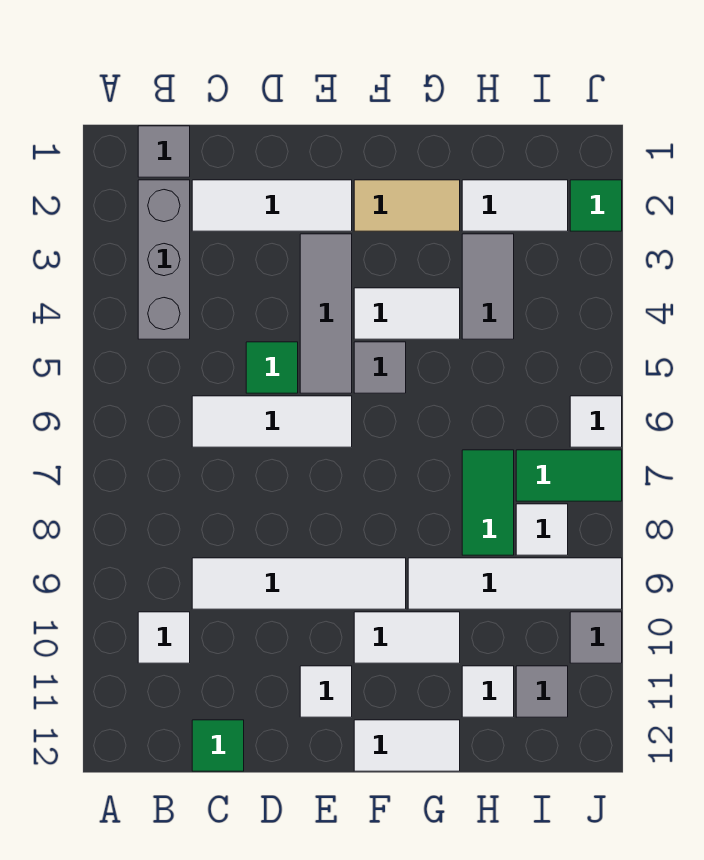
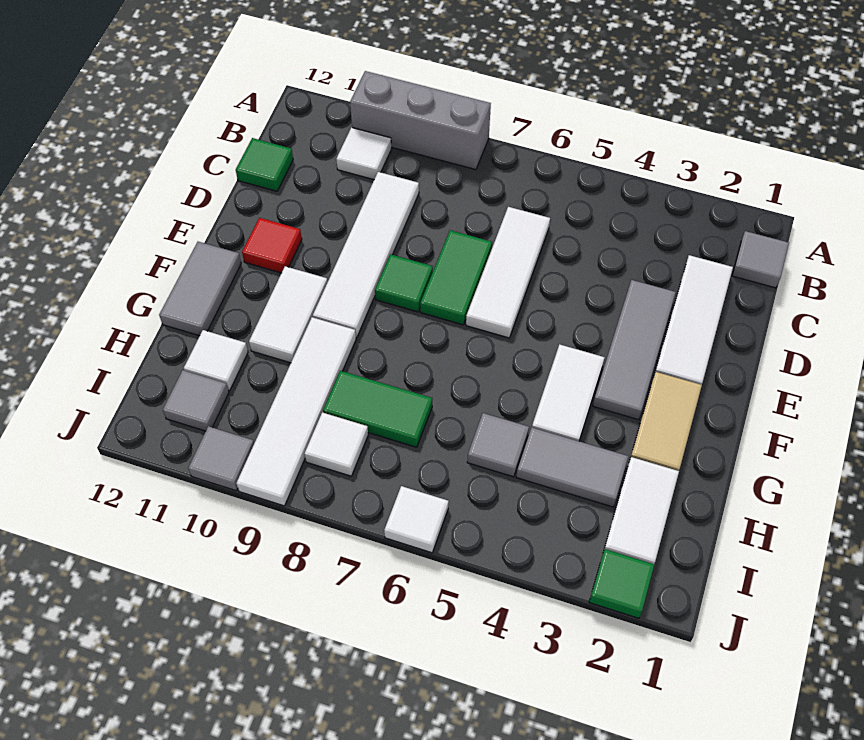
grey 1x3 brick [138,180,190,339] -> grey 1x3 brick moved to [350,71,491,170]
green 1x1 tile [246,342,298,393] -> green 1x1 tile moved to [375,254,433,312]
grey 1x3 tile [300,234,352,393] -> grey 1x3 tile turned to [593,280,676,420]
white 1x1 tile [300,666,352,717] -> red 1x1 tile [242,218,302,273]
grey 1x1 tile [354,342,406,393] -> grey 1x1 tile moved to [467,413,529,477]
white 1x2 tile [354,720,460,771] -> grey 1x2 tile [159,242,241,336]
green 1x2 tile [516,450,622,501] -> green 1x2 tile moved to [420,230,492,325]

